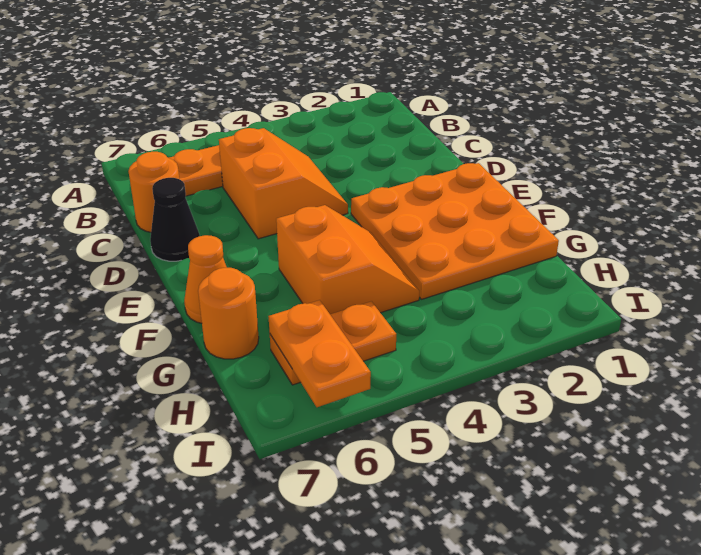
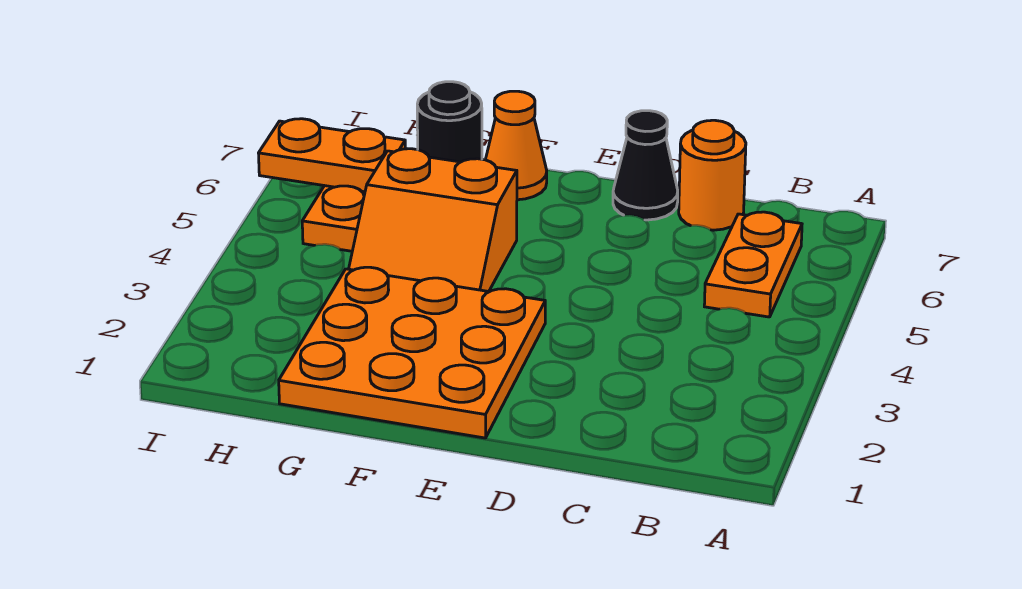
orange 2x2 slope [219,128,348,239] -> none
orange 1x1 round brick [198,268,259,359] -> black 1x1 round brick [417,82,482,162]

